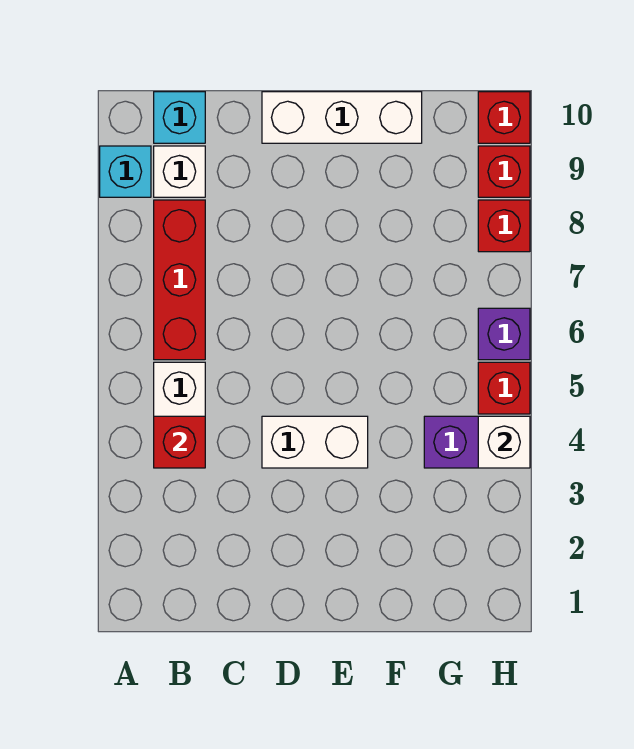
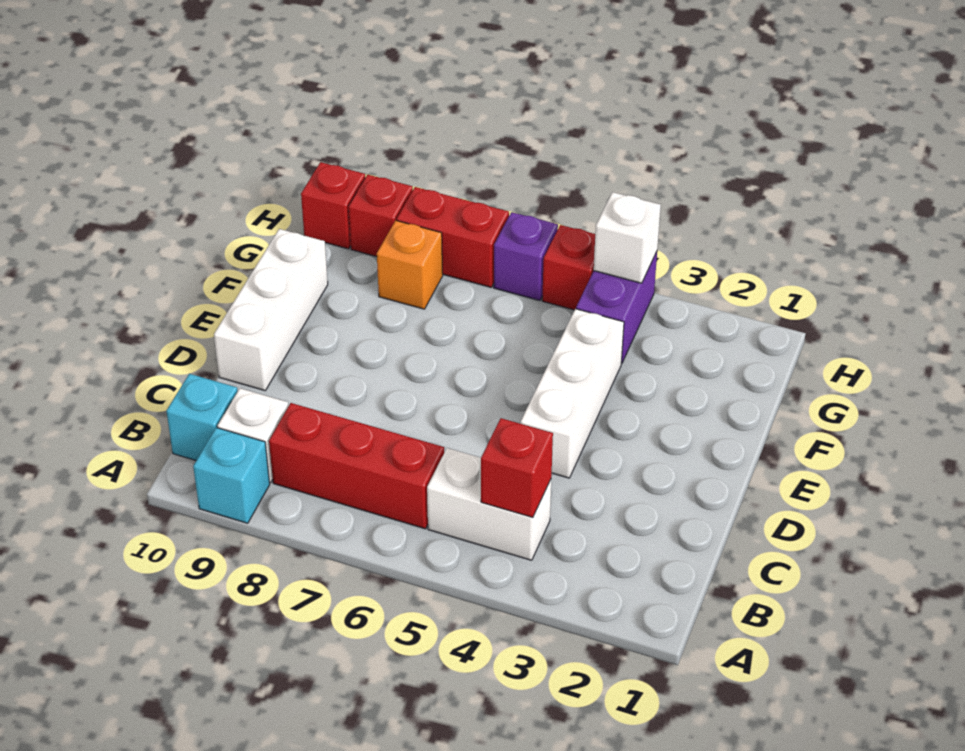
white 1x2 brick [262,416,368,468] -> white 1x3 brick [521,309,624,478]
none -> orange 1x1 brick [377,221,443,309]
red 1x1 brick [478,200,530,252] -> red 1x2 brick [397,187,509,287]

